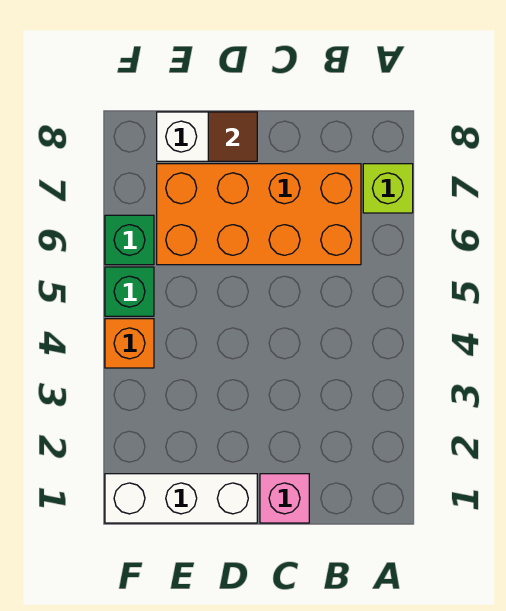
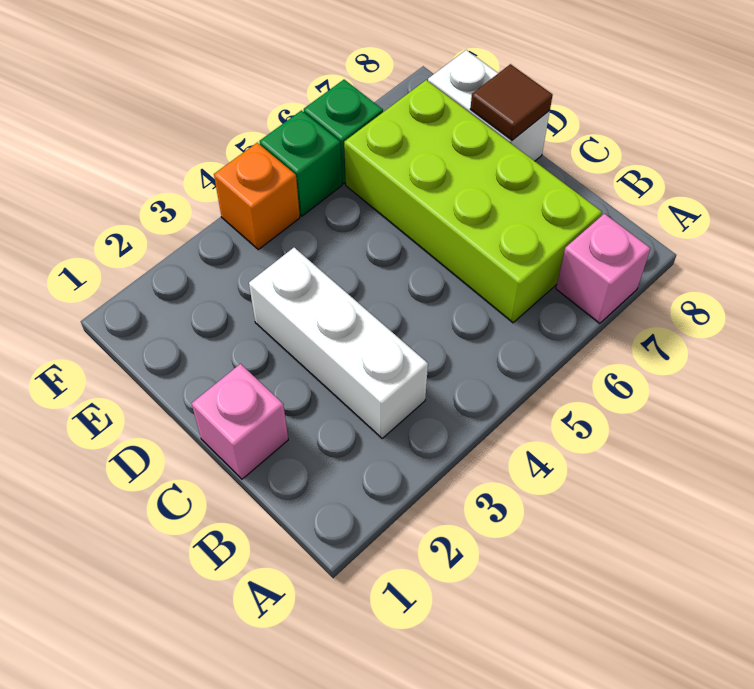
lime 1x1 brick [363,164,413,213] -> pink 1x1 brick [556,214,651,324]
orange 2x4 brick [157,164,361,265] -> lime 2x4 brick [344,80,602,323]
white 1x3 brick [105,474,257,523] -> white 1x3 brick moved to [249,248,428,438]

